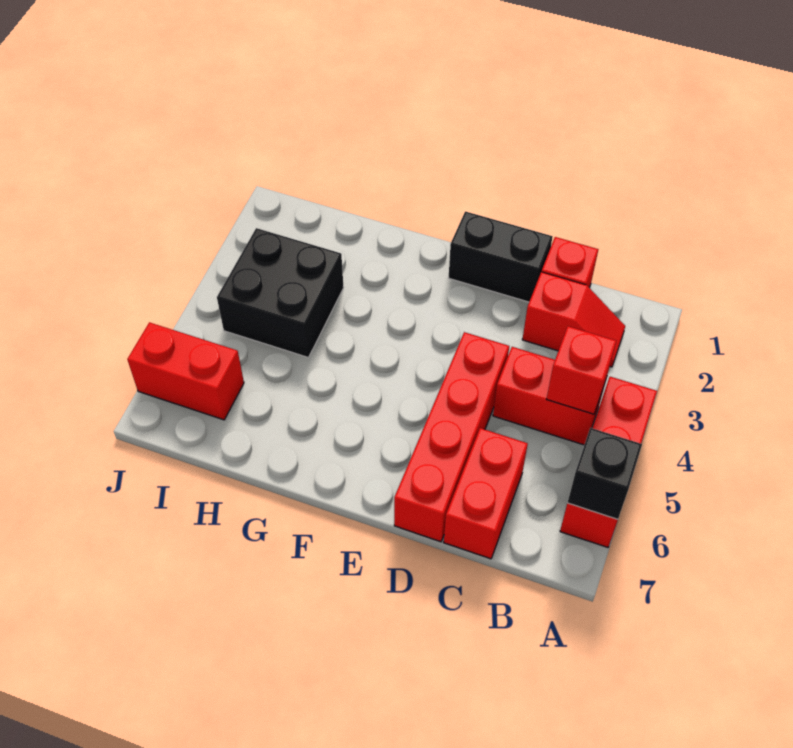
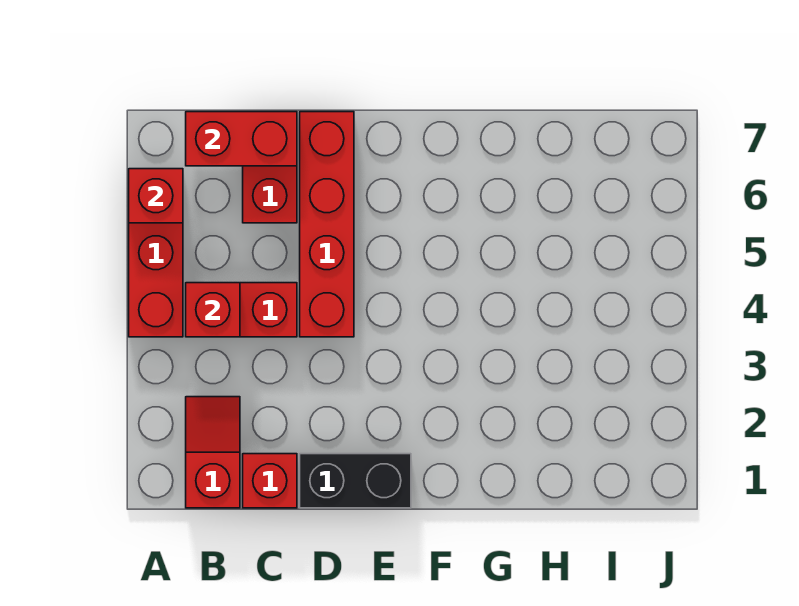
black 1x1 brick [568,428,642,519] -> red 1x1 brick [129,169,183,223]
red 1x2 slope [522,272,625,367] -> red 1x2 slope turned to [186,397,240,508]
black 2x2 brick [217,228,344,357] -> none
red 1x2 brick [127,322,244,420] -> red 1x2 brick moved to [186,112,297,166]

